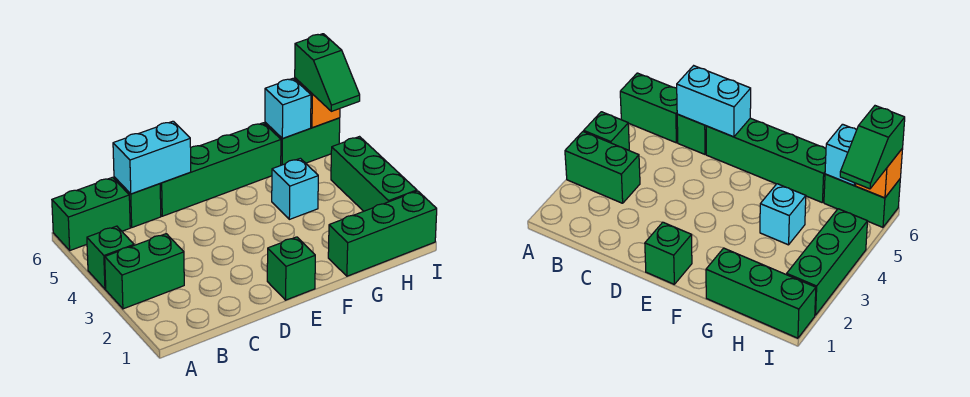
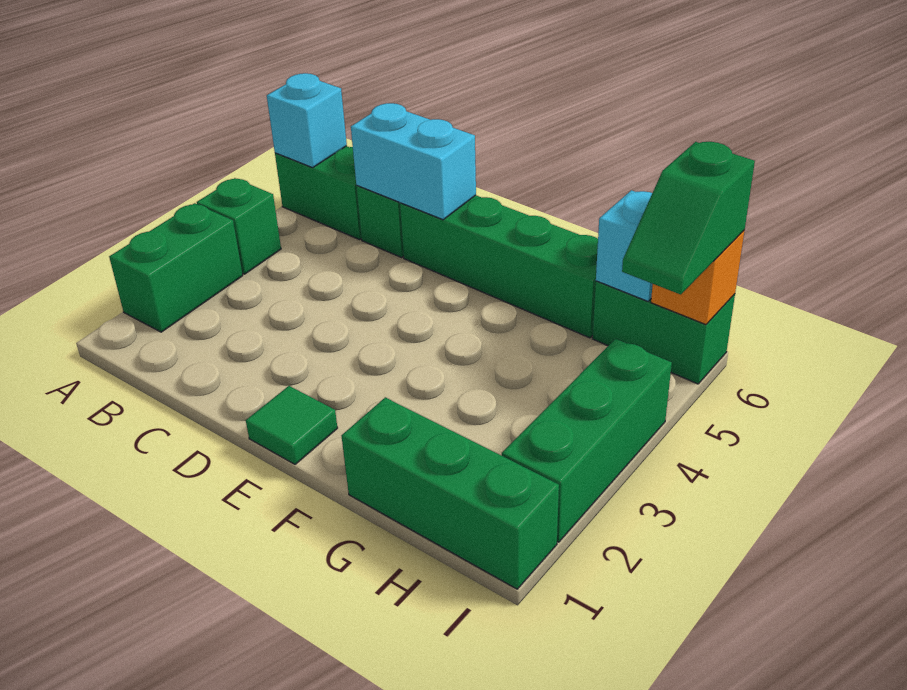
green 1x2 brick [105,234,184,309] -> green 1x2 brick turned to [109,203,243,332]
green 1x1 brick [267,237,315,300] -> green 1x1 tile [246,386,337,464]
cyan 1x1 brick [272,158,318,219] -> cyan 1x1 brick moved to [267,73,347,168]

